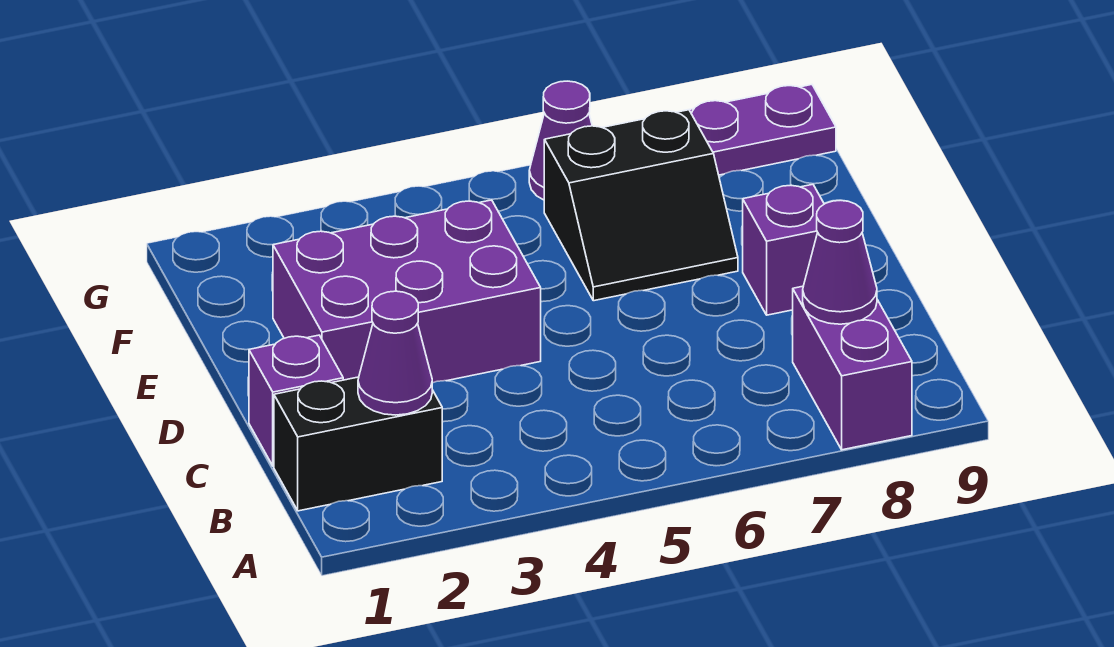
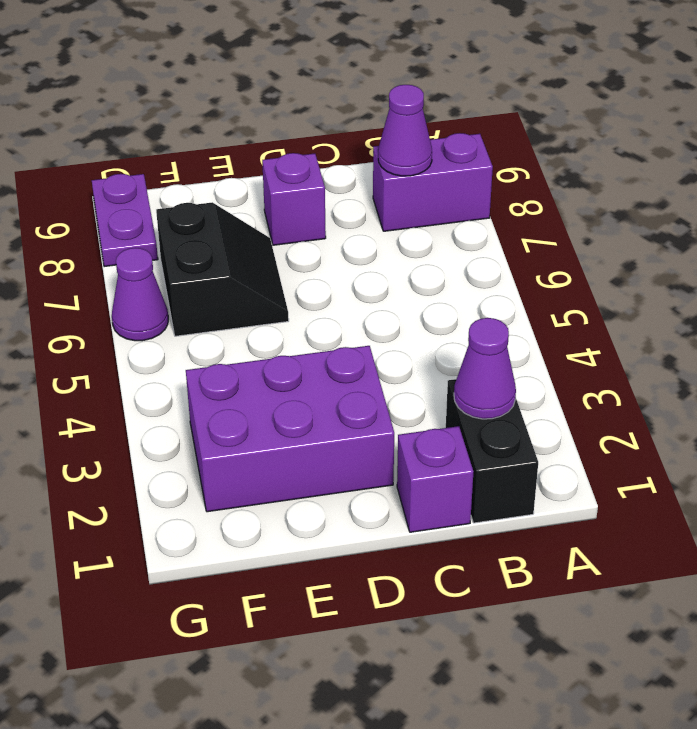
purple 2x3 brick [273,200,541,383] -> purple 2x3 brick turned to [186,346,394,512]

